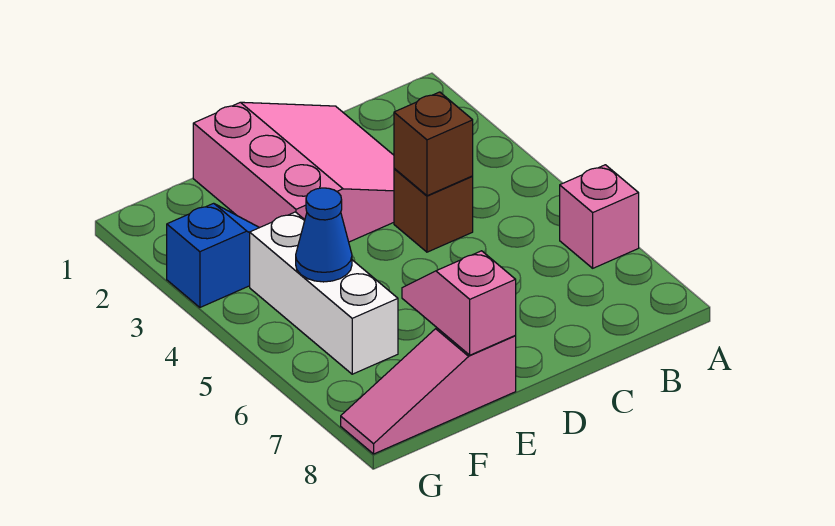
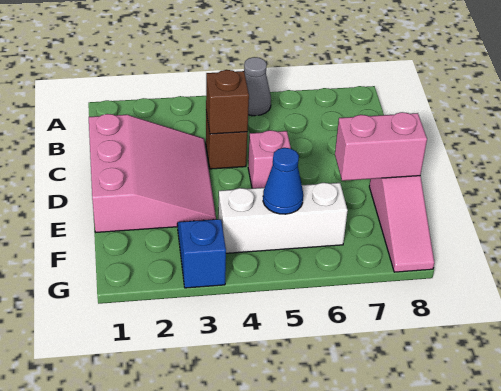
none -> grey 1x1 cone [244,57,271,116]
pink 1x1 brick [560,165,639,268] -> pink 1x1 brick moved to [248,130,291,188]
pink 3x3 slope [193,102,394,242] -> pink 3x3 slope turned to [89,114,216,232]
pink 1x2 slope [402,251,516,355] -> pink 1x2 brick [335,112,427,181]

